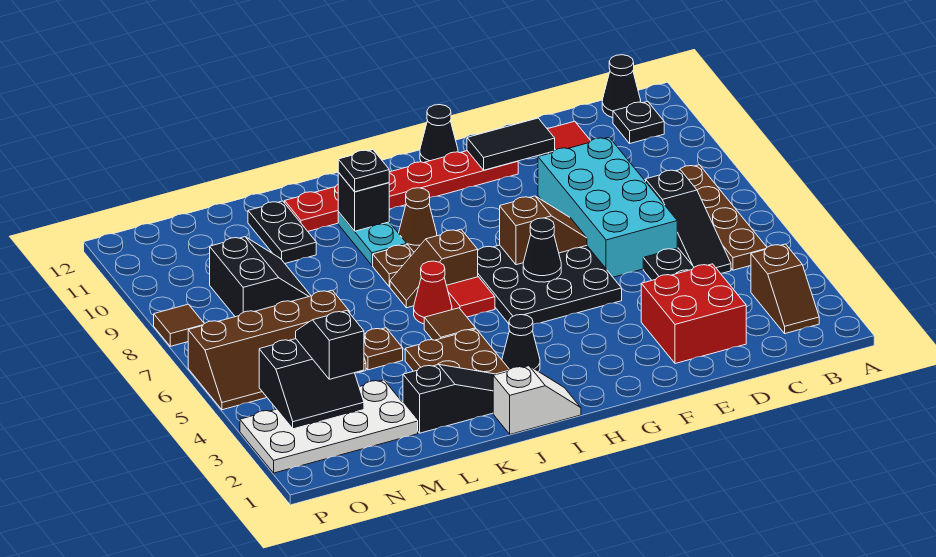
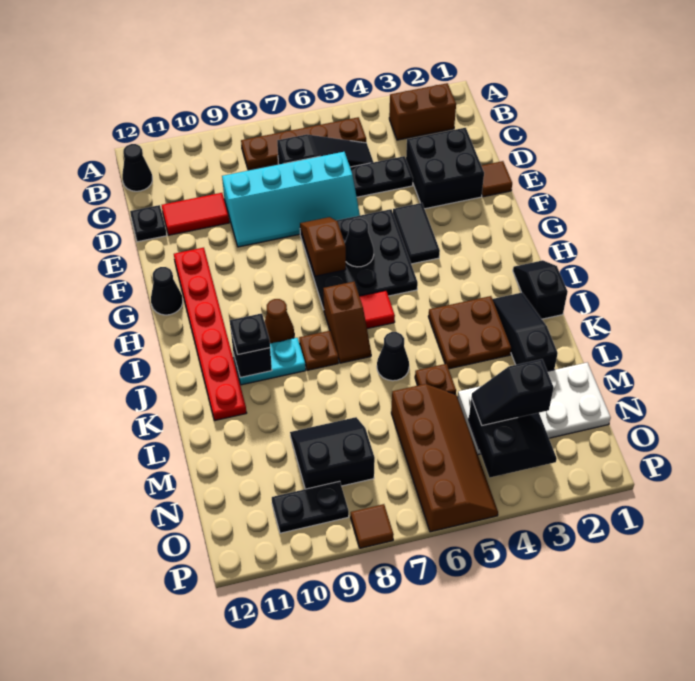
brown 1x2 slope [751,244,819,334] -> brown 1x2 brick [389,83,456,140]
black 1x1 plate [613,101,664,143] -> black 1x1 plate moved to [130,205,167,242]
red 2x2 brick [641,264,746,364] -> black 2x2 brick [406,128,484,209]
cyan 2x4 brick [538,137,677,277] -> cyan 2x4 slope [222,152,360,247]
black 1x2 tile [467,118,555,170] -> black 1x2 tile moved to [393,203,440,264]
white 1x2 slope [493,366,581,434] -> black 1x2 slope [513,260,568,319]
black 1x1 cone [502,315,540,372] -> black 1x1 cone moved to [377,332,409,381]
brown 1x1 tile [424,308,476,340] -> brown 1x1 tile moved to [481,161,512,197]
red 1x1 cone [414,261,452,324] -> none
black 1x2 plate [248,201,316,263] -> black 1x2 plate moved to [272,481,349,533]
white 2x4 plate [240,380,418,473] -> white 2x4 plate turned to [458,363,611,455]

